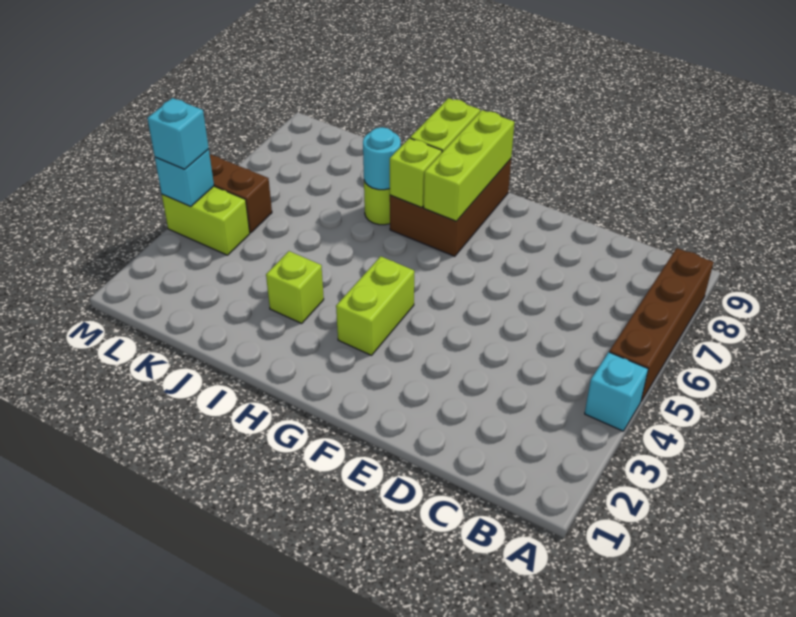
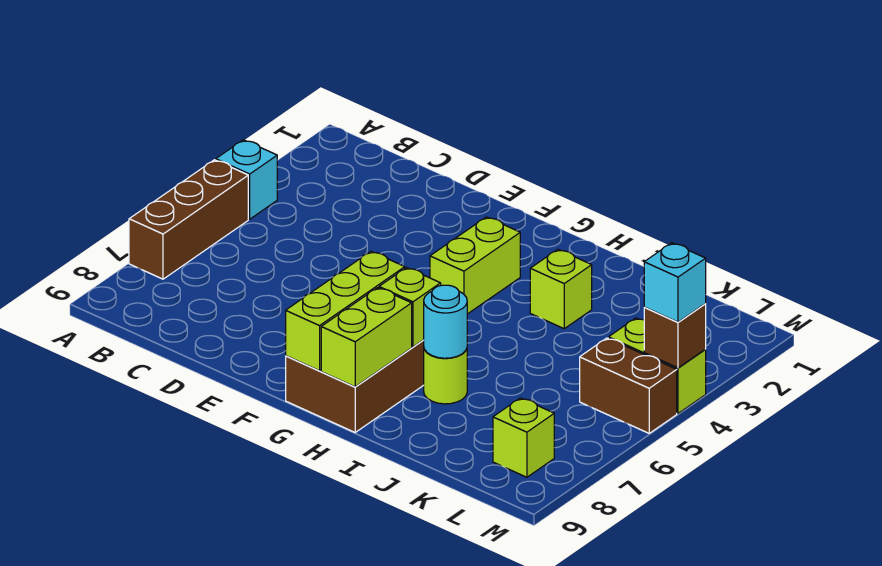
brown 1x4 brick [609,248,714,401] -> brown 1x3 brick [129,160,248,279]
none -> lime 1x1 brick [493,398,554,477]
cyan 1x1 brick [155,149,214,207] -> brown 1x1 brick [644,304,706,368]

